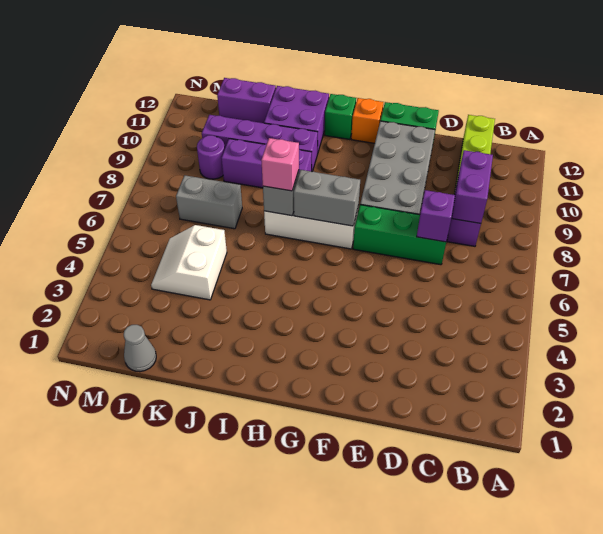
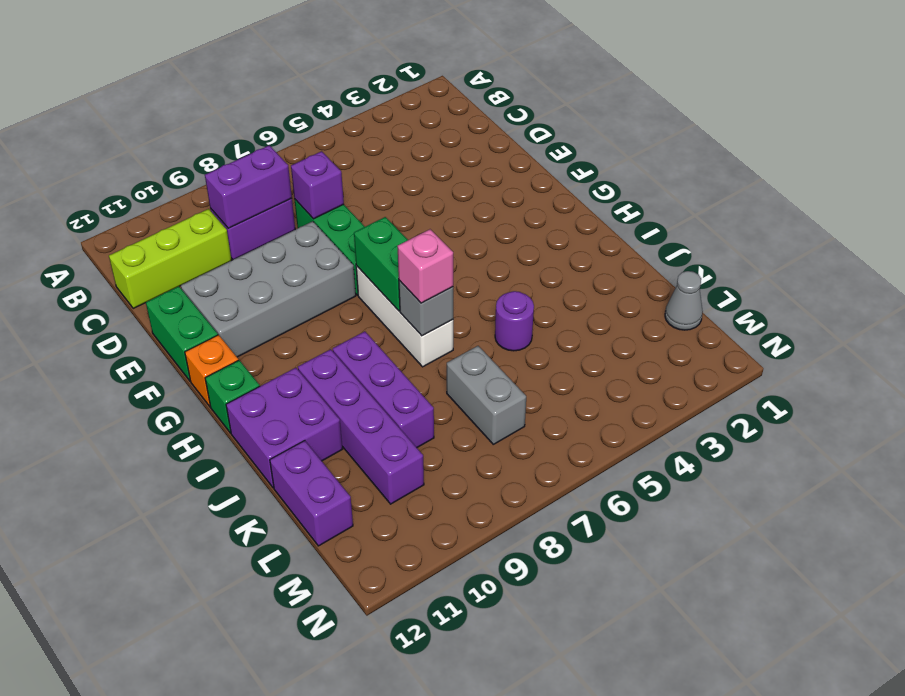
grey 1x2 brick [294,170,360,226] -> green 1x2 brick [354,217,408,311]
white 2x2 slope [151,225,227,300] -> none
purple 1x1 round brick [197,135,225,179] -> purple 1x1 round brick moved to [495,291,534,351]

